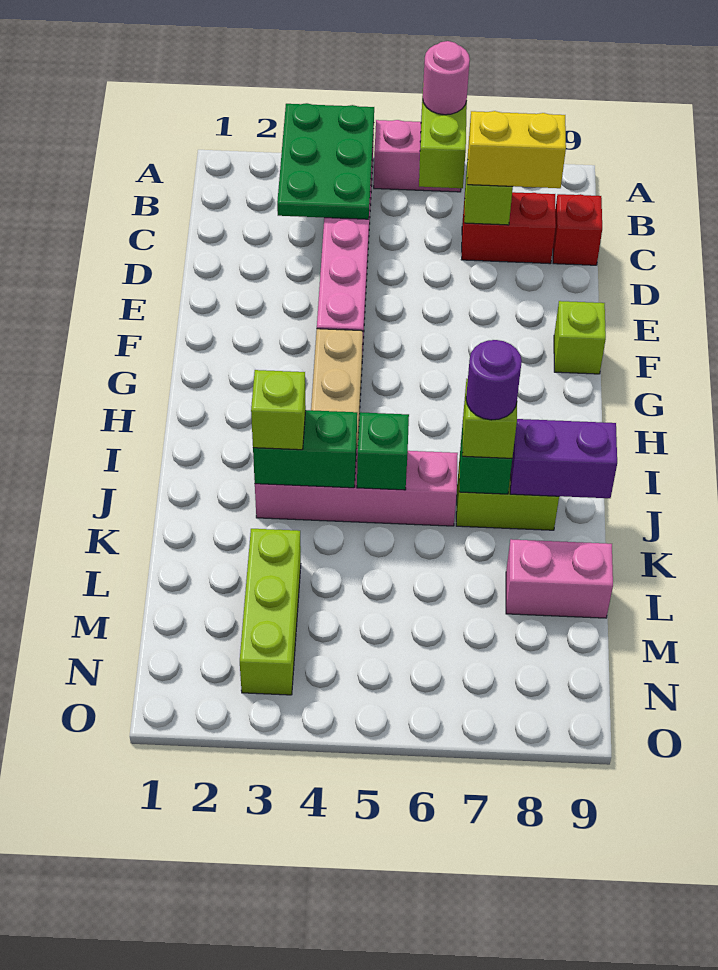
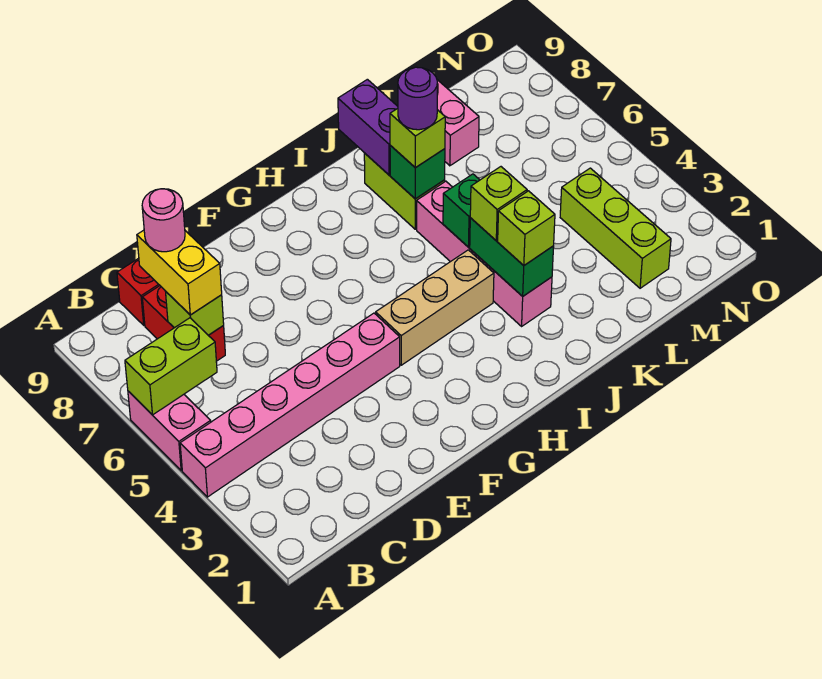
green 2x3 plate [277,103,374,219] -> none
pink 1x1 round brick [423,41,470,115] -> pink 1x1 round brick moved to [142,189,185,252]
lime 1x1 brick [554,301,606,374] -> lime 1x1 brick moved to [470,167,527,241]
lime 1x3 brick [240,529,301,695] -> lime 1x3 brick turned to [560,168,671,288]

